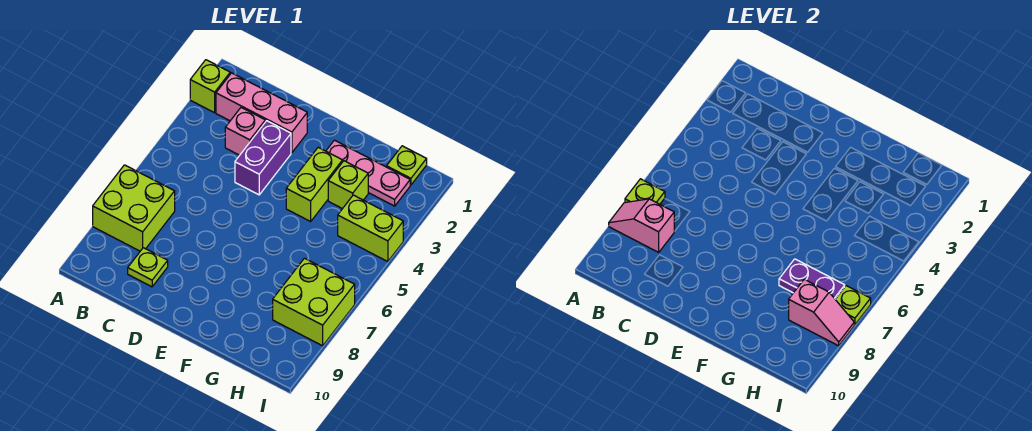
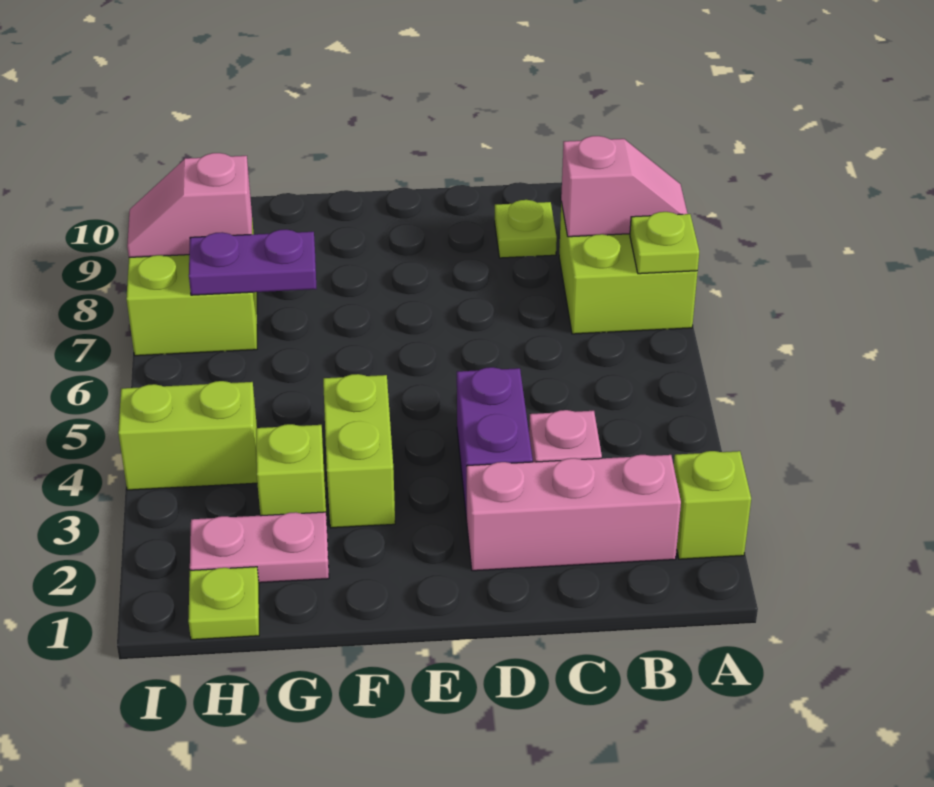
pink 1x3 plate [326,140,410,206] -> pink 1x2 plate [190,512,329,583]
lime 1x1 plate [835,286,871,325] -> none

